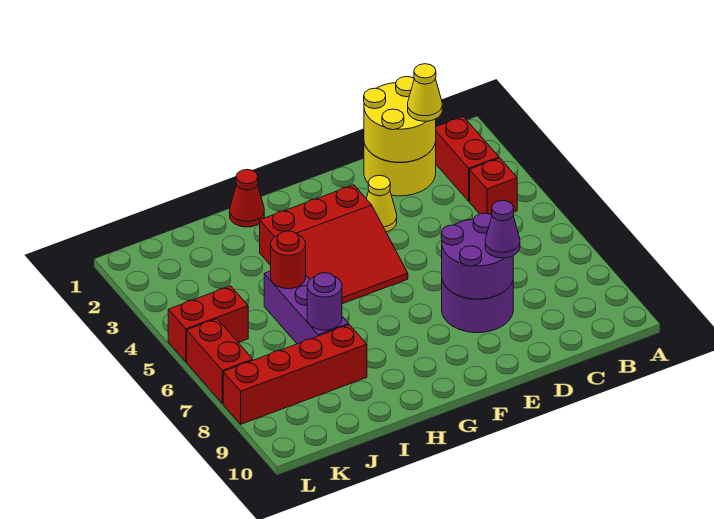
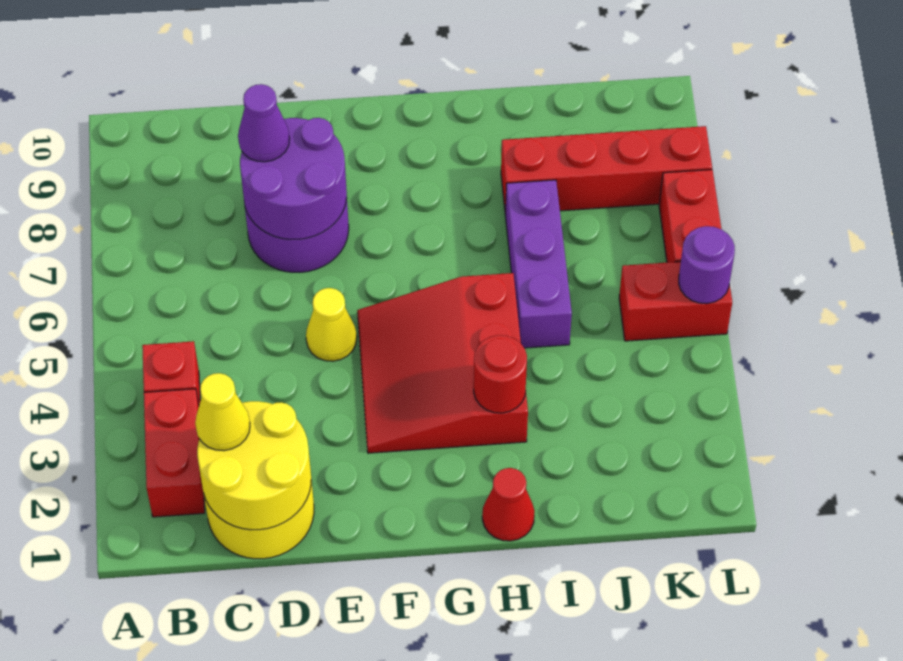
yellow 1x1 cone [366,175,397,232] -> yellow 1x1 cone moved to [306,288,357,361]
red 3x3 slope [260,185,408,304] -> red 3x3 slope turned to [357,273,528,453]
red 1x1 round brick [271,231,306,289] -> red 1x1 round brick moved to [474,335,527,413]
purple 1x1 round brick [307,273,342,330] -> purple 1x1 round brick moved to [679,226,735,304]

